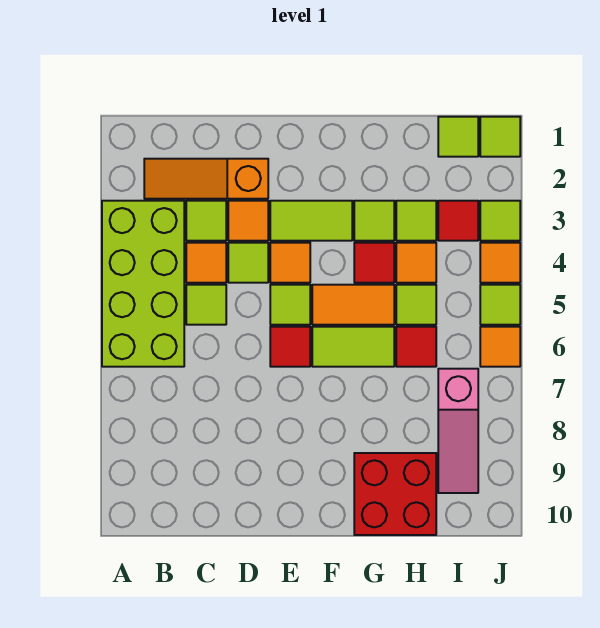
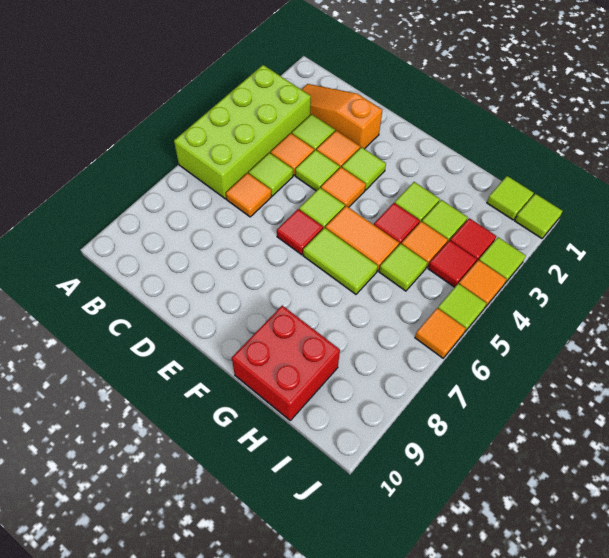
none -> orange 1x1 tile [226,173,271,217]
lime 1x2 tile [270,201,352,241] -> lime 1x1 tile [342,147,386,190]
red 1x1 tile [396,327,436,367] -> red 1x1 tile moved to [428,240,477,287]
pink 1x3 slope [438,369,478,493] -> none

